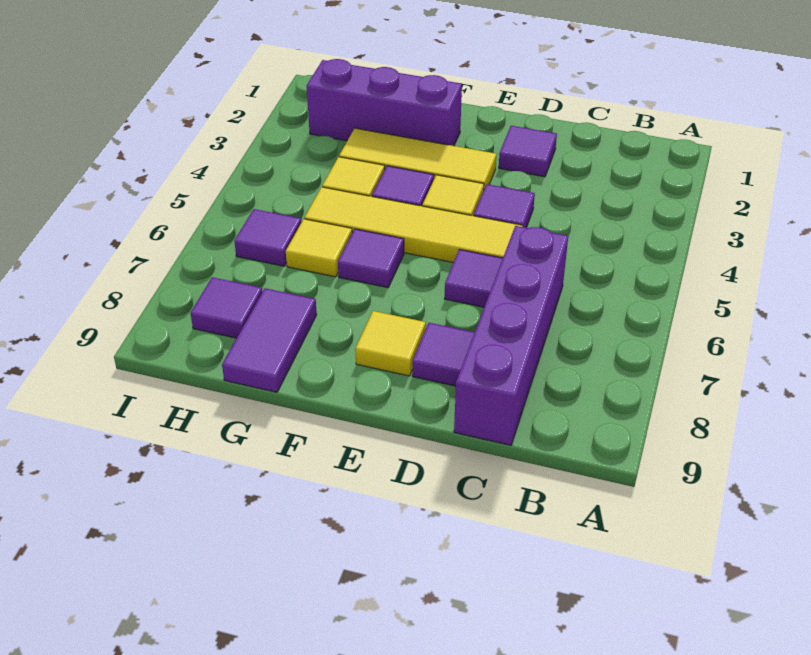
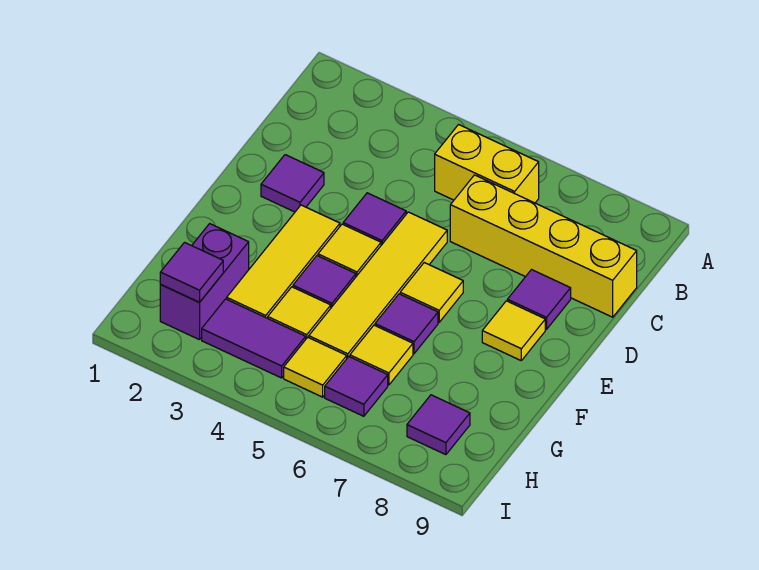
none -> yellow 1x2 brick [435,125,539,203]
purple 1x4 brick [454,226,568,445] -> yellow 1x4 brick [450,175,637,317]
purple 1x1 tile [445,249,503,307] -> purple 1x1 tile moved to [160,242,223,302]
none -> yellow 1x1 tile [400,263,463,322]
purple 1x3 brick [307,59,462,146] -> purple 1x2 brick [160,224,249,340]
purple 1x2 tile [222,288,317,392] -> purple 1x2 tile moved to [202,299,306,378]
none -> yellow 1x1 tile [284,337,347,397]

